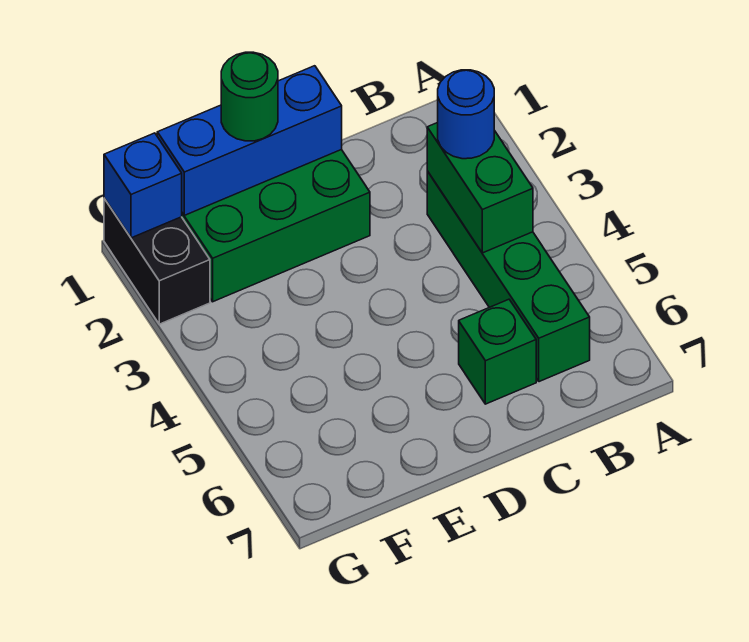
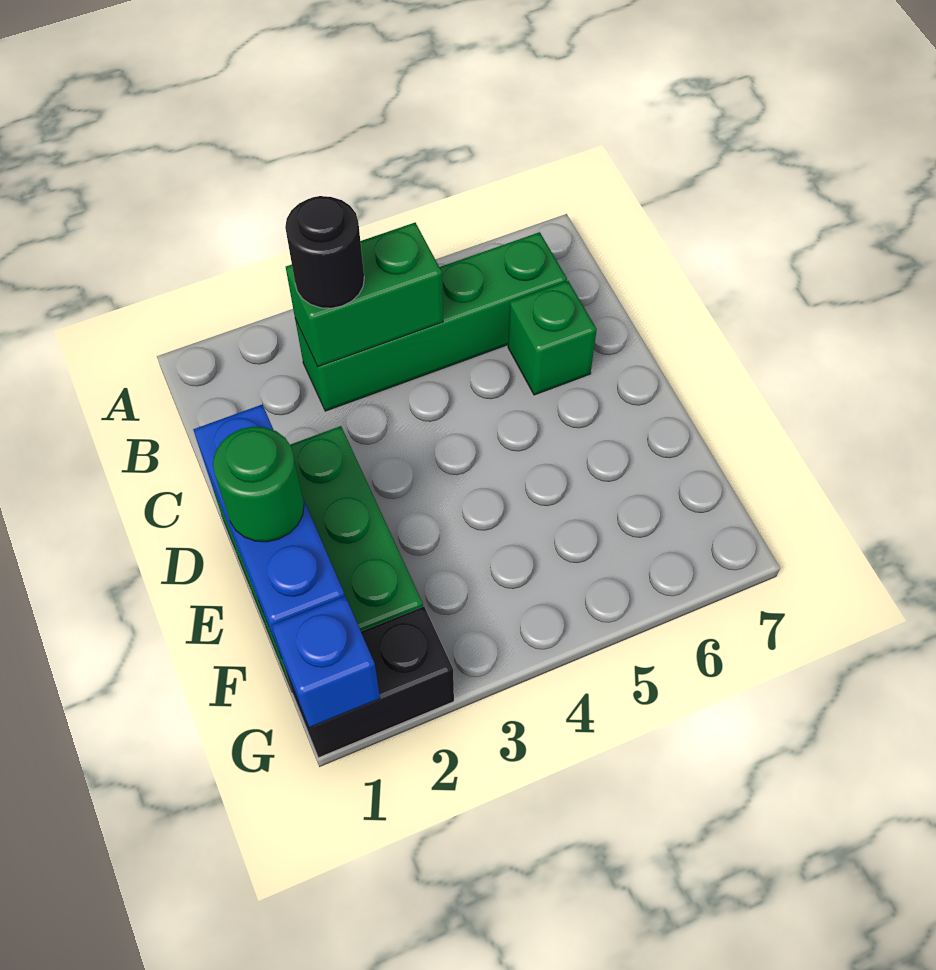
blue 1x1 round brick [438,70,494,159] -> black 1x1 round brick [285,196,364,308]

